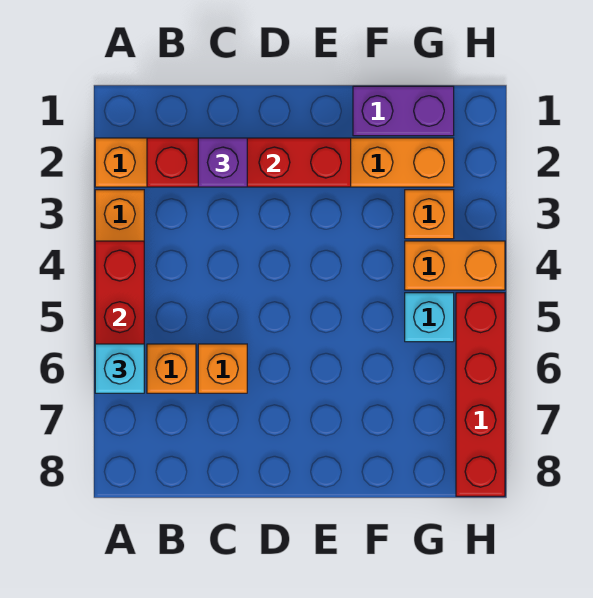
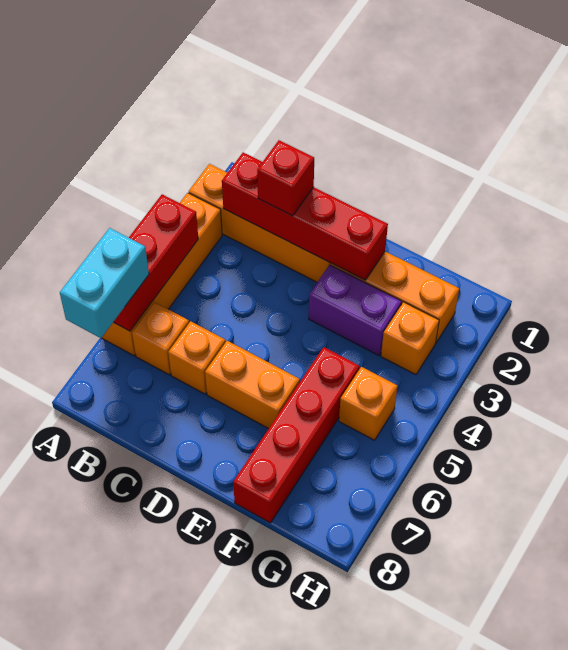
cyan 1x1 brick [95,344,144,393] -> cyan 1x2 brick [60,228,149,338]
purple 1x1 brick [198,138,247,187] -> red 1x1 brick [257,140,314,216]
purple 1x2 brick [353,86,454,136] -> purple 1x2 brick moved to [309,265,402,355]
orange 1x2 brick [405,241,505,290] -> orange 1x2 brick moved to [205,341,300,429]
cyan 1x1 brick [405,293,454,342] -> orange 1x1 brick [339,367,397,440]
red 1x4 brick [456,293,505,496] -> red 1x4 brick moved to [233,347,359,523]

